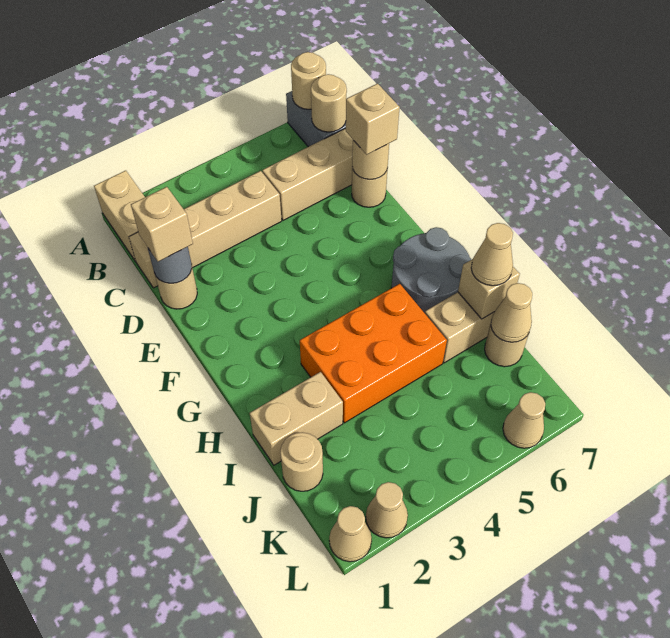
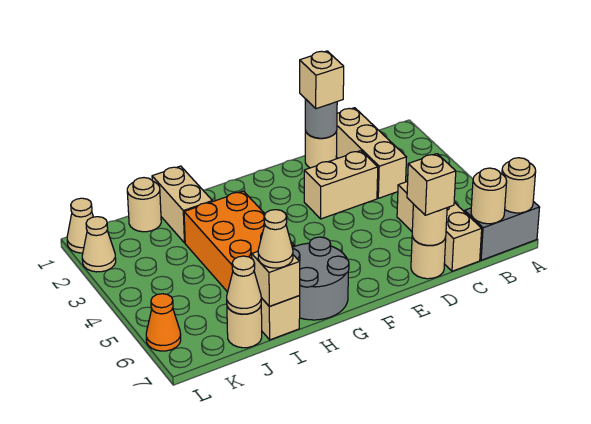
tan 1x2 brick [94,171,145,262] -> tan 1x2 brick moved to [304,151,378,219]
tan 1x4 brick [129,171,282,288] -> tan 1x3 brick [336,108,407,198]
tan 1x1 cone [503,392,545,448] -> orange 1x1 cone [146,294,181,351]

